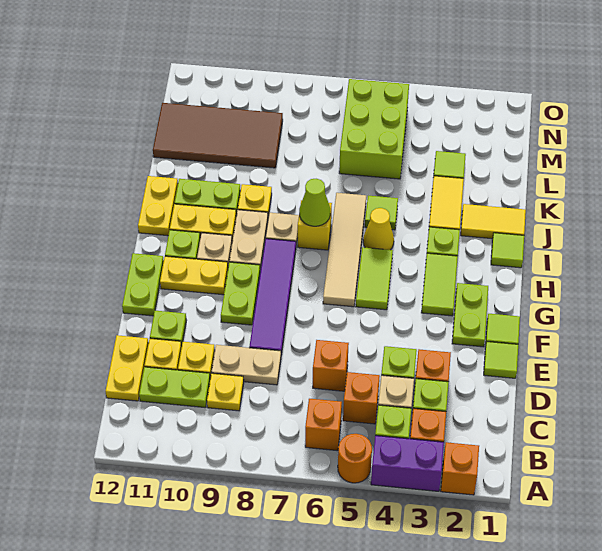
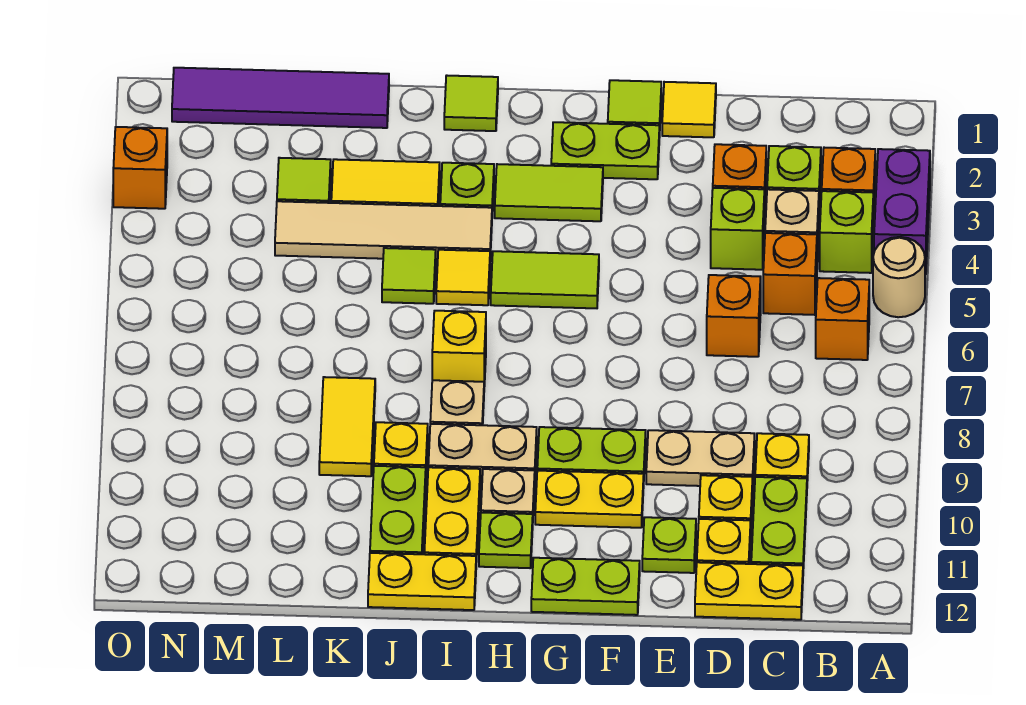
orange 1x1 brick [441,442,479,495] -> orange 1x1 brick moved to [113,127,167,209]
orange 1x1 round brick [338,434,372,483] -> tan 1x1 round brick [873,237,925,317]
tan 1x2 plate [212,345,281,385] -> tan 1x2 plate turned to [646,430,755,486]
lime 1x1 tile [484,341,518,378] -> yellow 1x1 tile [662,82,716,137]
purple 1x4 tile [249,239,296,355] -> purple 1x4 tile moved to [172,68,389,128]
tan 1x4 tile [323,193,366,307] -> tan 1x4 tile moved to [275,201,492,260]
yellow 1x2 plate [160,256,228,295] -> yellow 1x2 plate turned to [535,471,644,528]
yellow 1x1 cone [363,208,394,250] -> yellow 1x1 tile [436,250,490,305]
lime 1x1 cone [299,179,330,226] -> none
yellow 1x2 tile [461,204,526,239] -> yellow 1x2 tile moved to [319,377,375,476]
lime 2x3 brick [339,79,409,179] -> none
brown 2x4 tile [153,103,283,168] -> none

